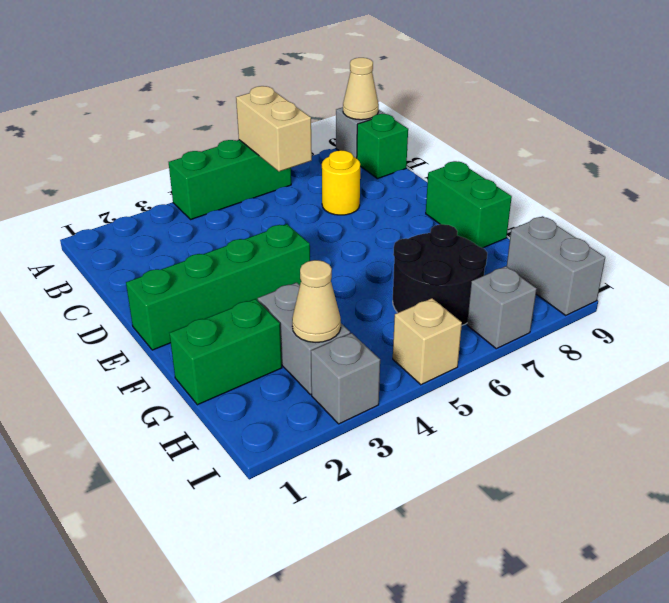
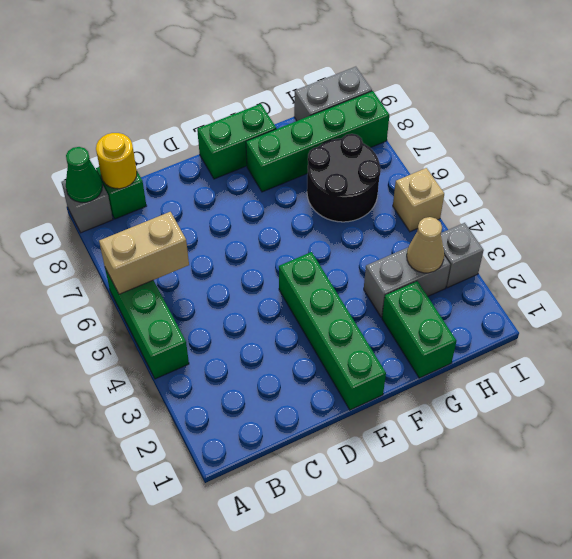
tan 1x1 cone [343,58,379,120] -> green 1x1 cone [66,147,102,202]
yellow 1x1 round brick [322,150,360,215] -> yellow 1x1 round brick moved to [96,133,137,189]
none -> green 1x4 brick [246,91,389,192]
grey 1x1 brick [467,266,537,349] -> none

